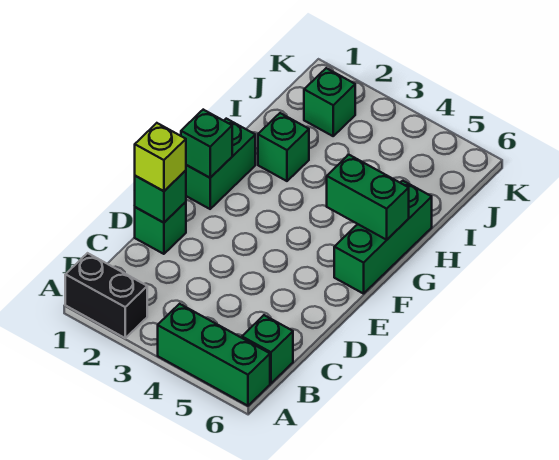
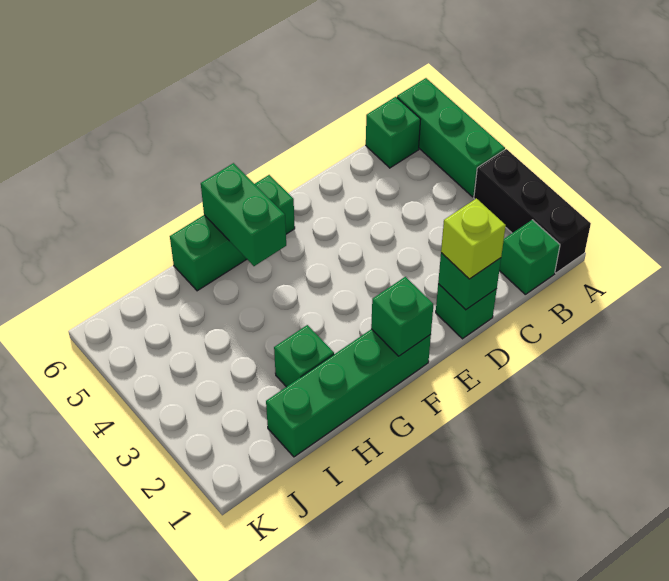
black 1x2 brick [65,253,147,338] -> black 1x3 brick [474,149,591,273]
green 1x2 brick [186,119,255,209] -> green 1x4 brick [266,329,431,457]
green 1x1 brick [304,68,355,136] -> green 1x1 brick moved to [499,220,560,294]

